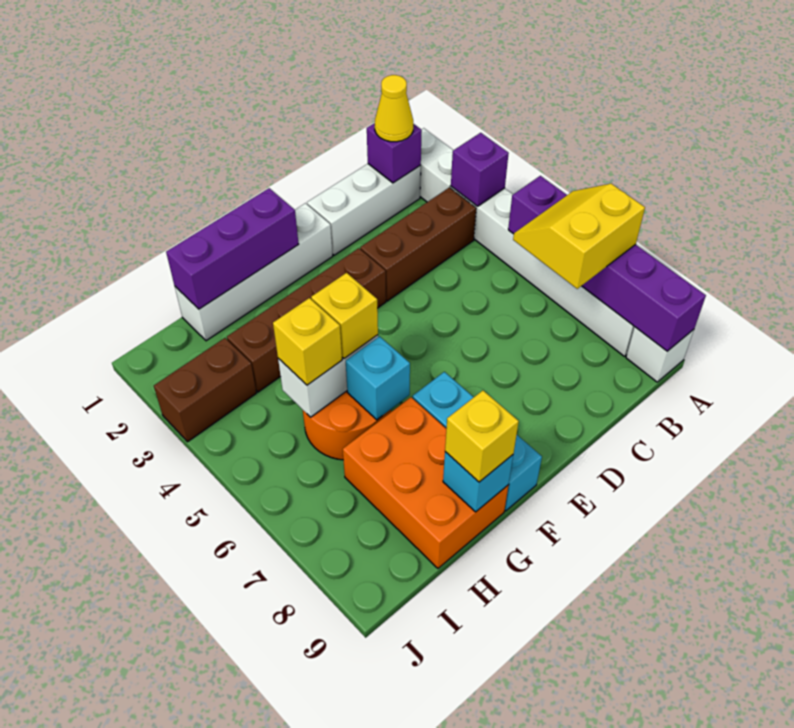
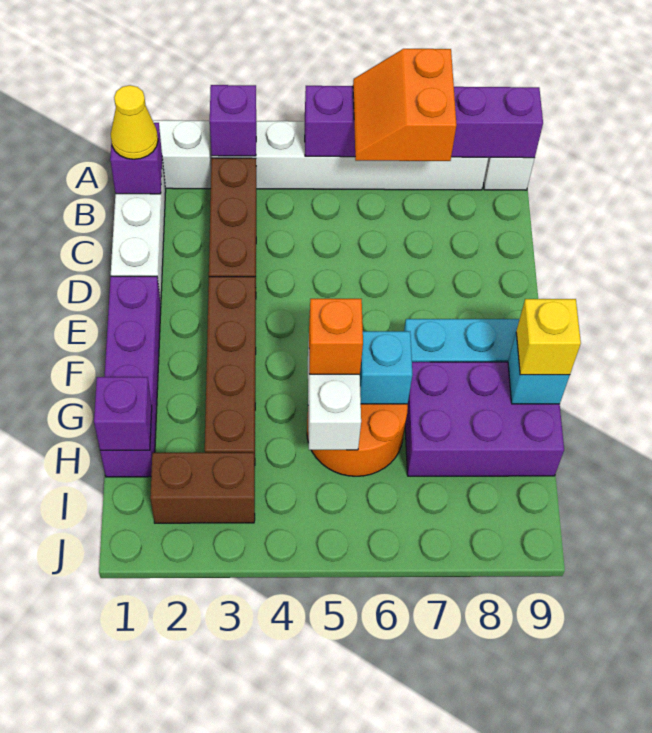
yellow 2x2 slope [513,184,645,289] -> orange 2x2 slope [353,49,457,161]
white 1x4 brick [175,203,333,341] -> purple 1x4 brick [100,276,161,477]
purple 1x3 brick [166,188,299,309] -> purple 1x1 brick [94,377,152,450]
yellow 1x1 brick [311,273,378,359] -> orange 1x1 brick [309,299,363,374]
orange 2x3 brick [343,397,508,568] -> purple 2x3 brick [405,362,564,476]
yellow 1x1 brick [273,298,342,385] -> none
brown 1x2 brick [154,338,256,442] -> brown 1x2 brick turned to [150,453,255,523]

